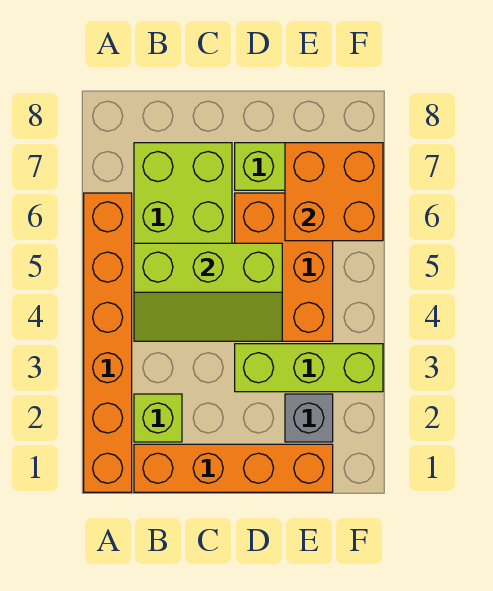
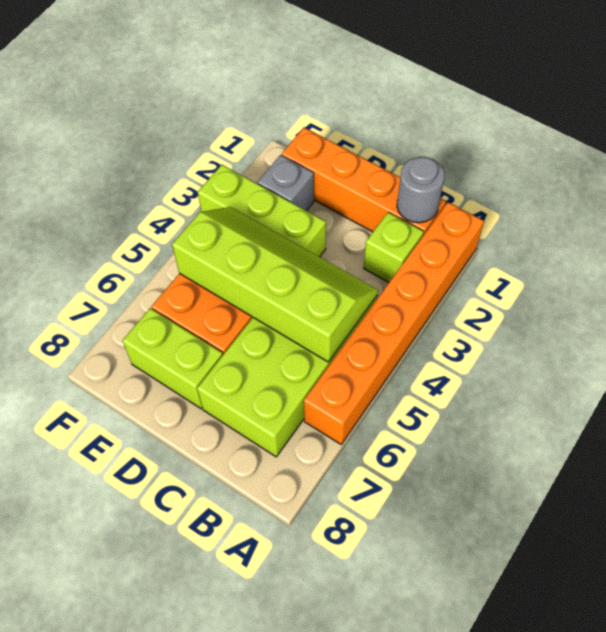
none -> grey 1x1 round brick [397,157,444,223]
lime 2x3 slope [134,243,282,341] -> lime 2x4 slope [172,207,378,362]
orange 2x2 brick [285,143,383,241] -> none

